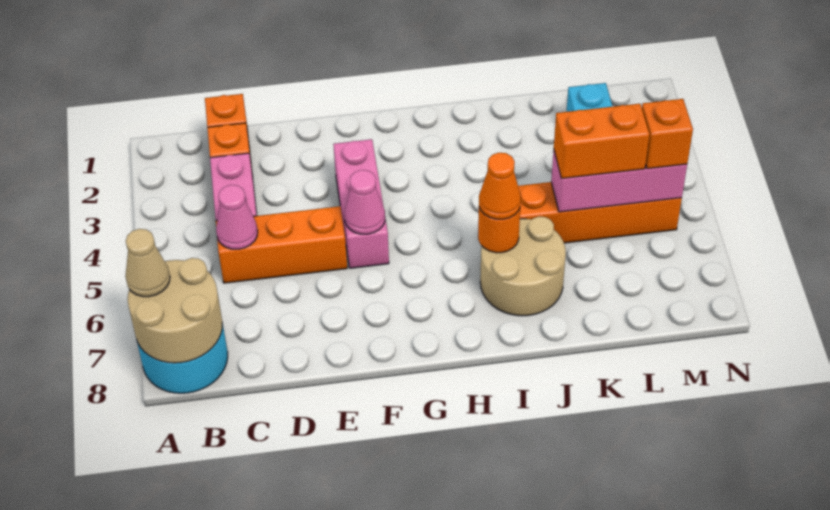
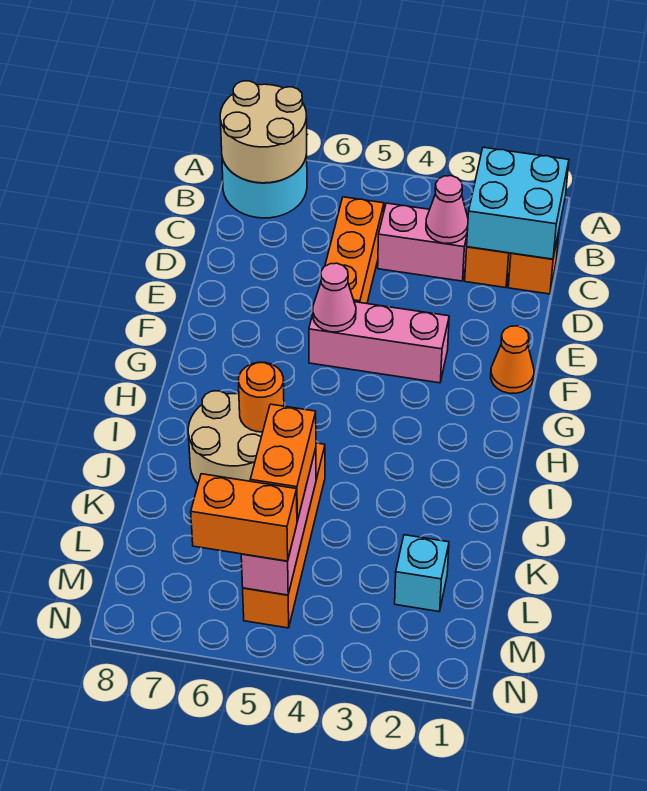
tan 1x1 cone [125,229,170,297] -> none
none -> cyan 2x2 brick [467,147,569,259]
pink 1x1 cone [216,185,258,249] -> pink 1x1 cone moved to [426,176,468,243]
orange 1x1 cone [479,153,521,219] -> orange 1x1 cone moved to [491,326,534,393]
orange 1x1 brick [642,99,693,169] -> orange 1x2 brick [191,474,297,561]

